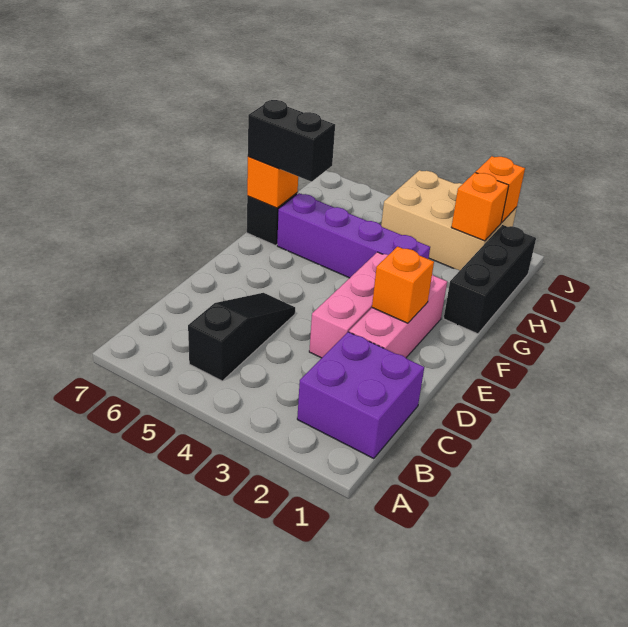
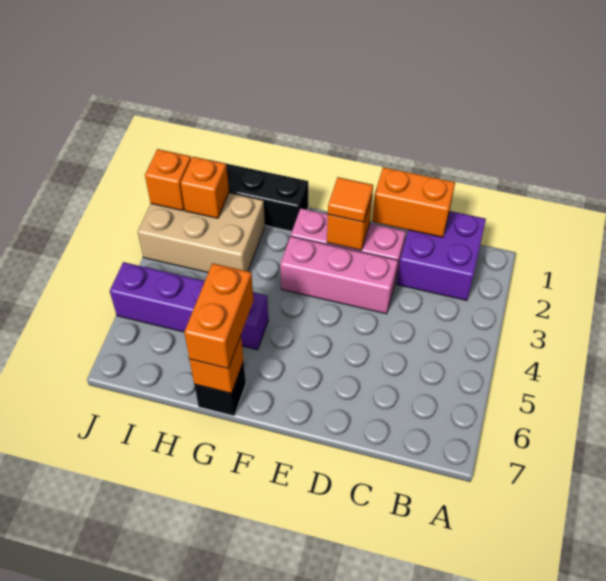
black 1x3 slope [188,293,295,381] -> none
none -> orange 1x2 brick [372,167,455,237]
none -> orange 1x1 tile [328,177,373,222]
purple 1x4 brick [277,193,430,278] -> purple 1x4 brick turned to [110,262,268,350]
black 1x2 brick [248,100,335,182] -> orange 1x2 brick [184,263,254,368]
tan 2x3 brick [381,170,517,270] -> tan 2x3 brick turned to [138,193,265,272]

